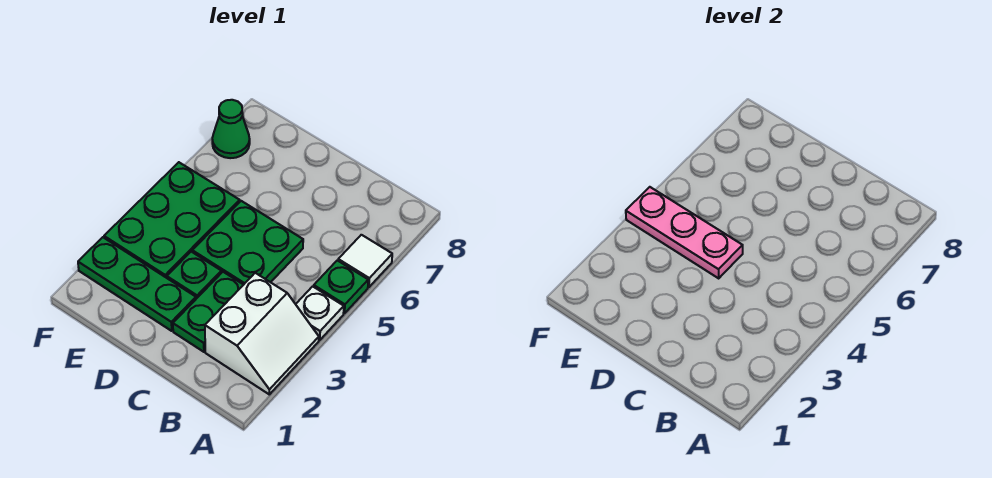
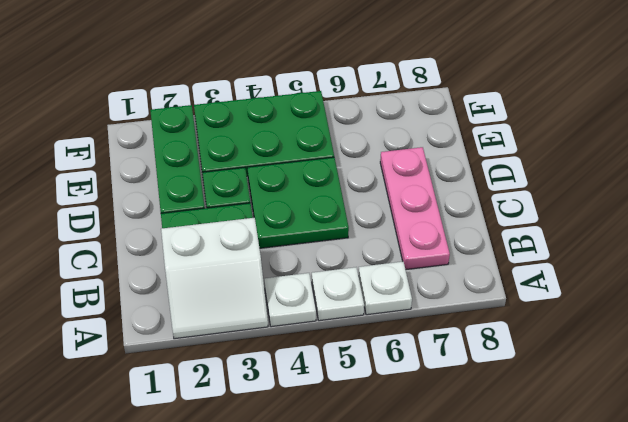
green 1x1 plate [314,260,368,313] -> white 1x1 plate [312,267,364,321]
white 1x1 tile [338,235,392,287] -> white 1x1 plate [359,262,412,315]
pink 1x3 plate [626,187,743,278] -> pink 1x3 plate moved to [380,147,450,270]
green 1x1 cone [212,100,250,158] -> none

